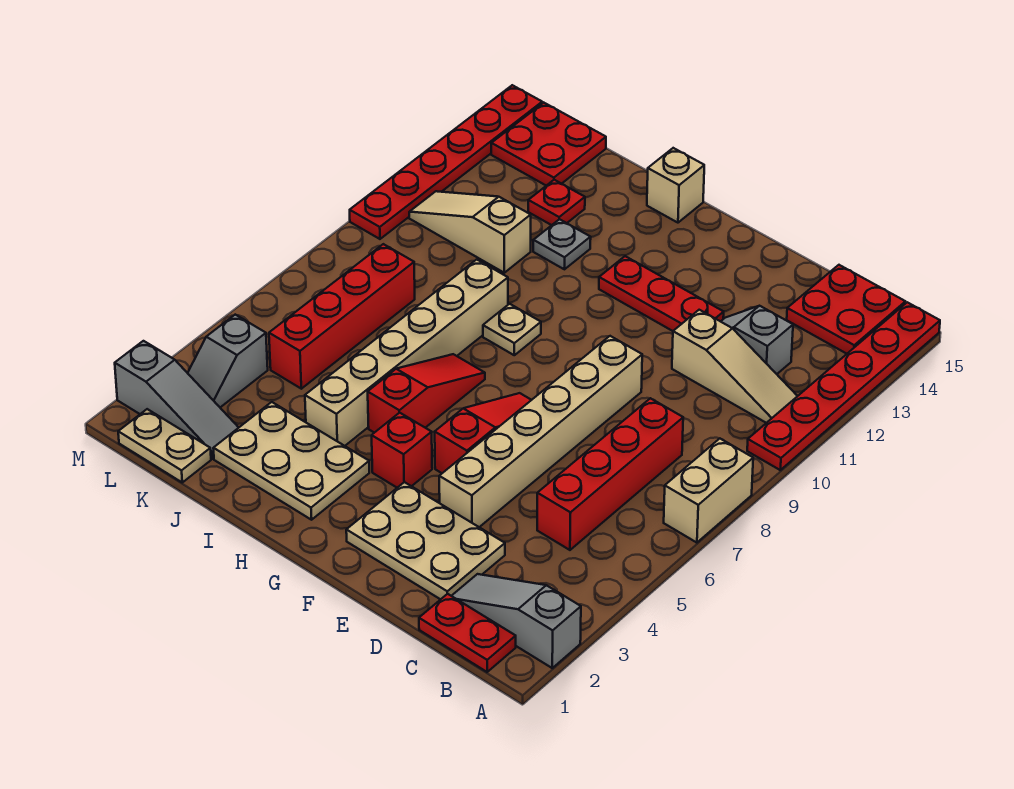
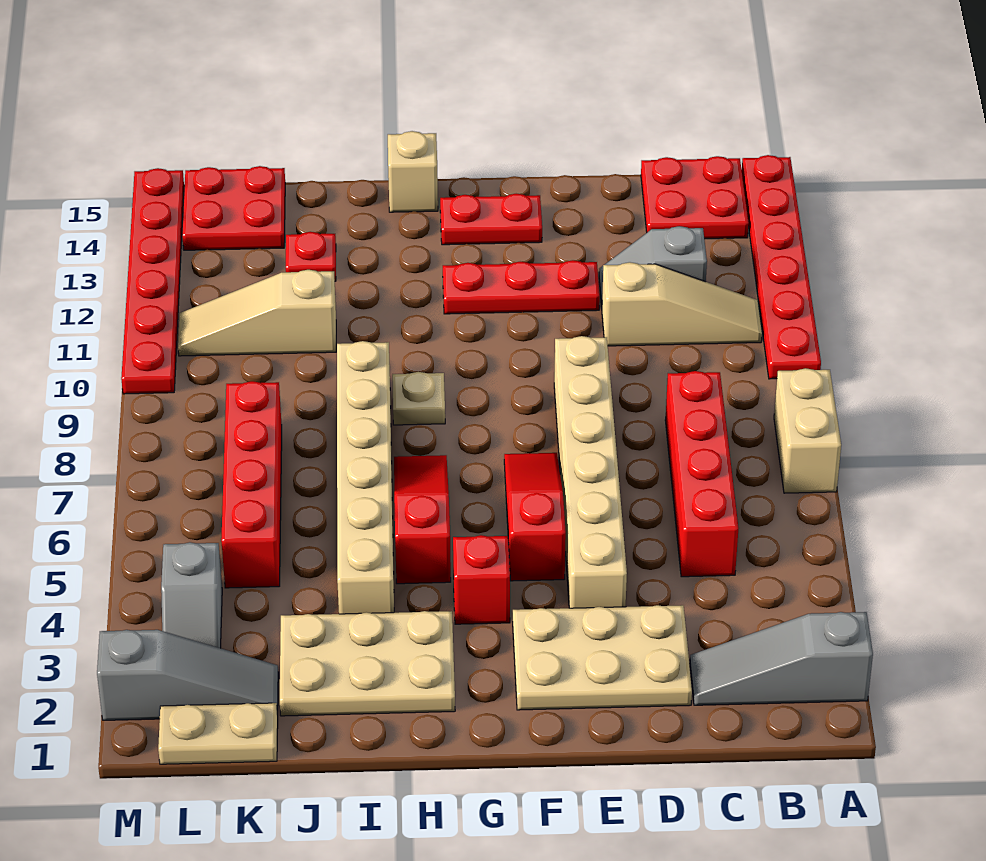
red 1x2 plate [419,594,516,672] -> red 1x2 plate moved to [440,194,542,245]
grey 1x1 plate [533,219,591,269] -> none

